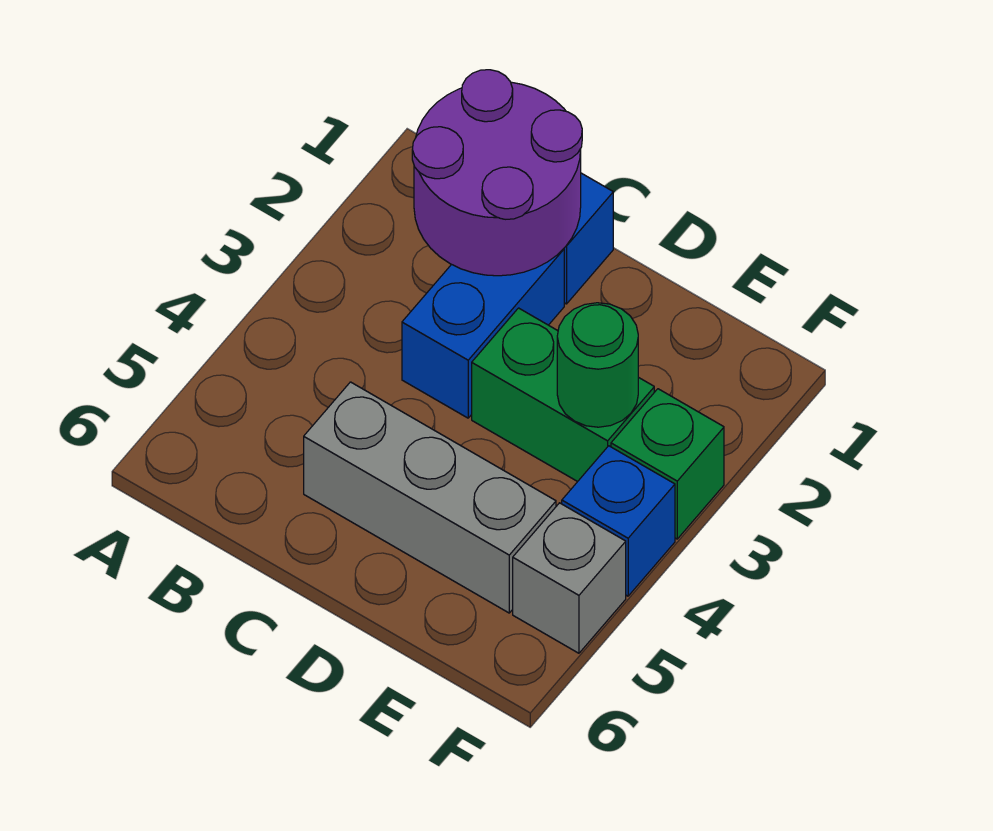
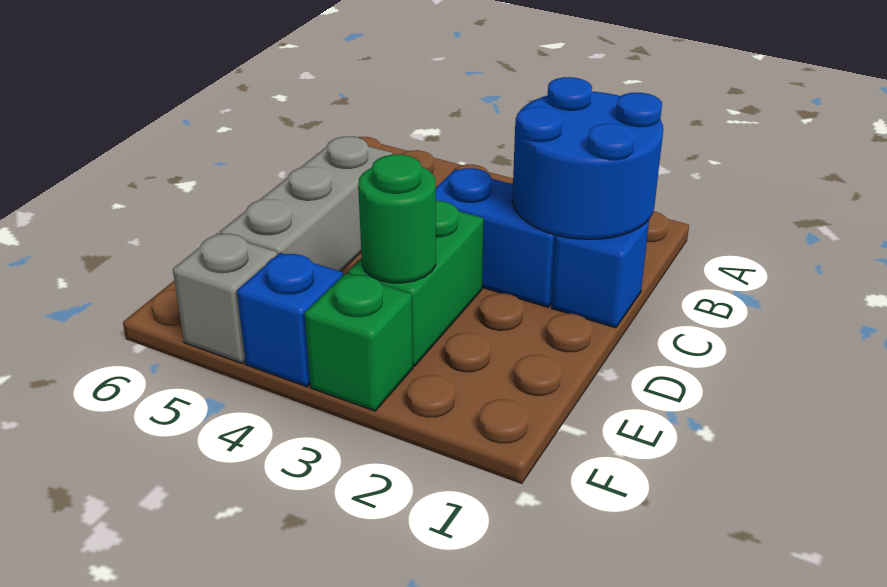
purple 2x2 round brick [412,70,582,276] -> blue 2x2 round brick [512,77,663,239]

